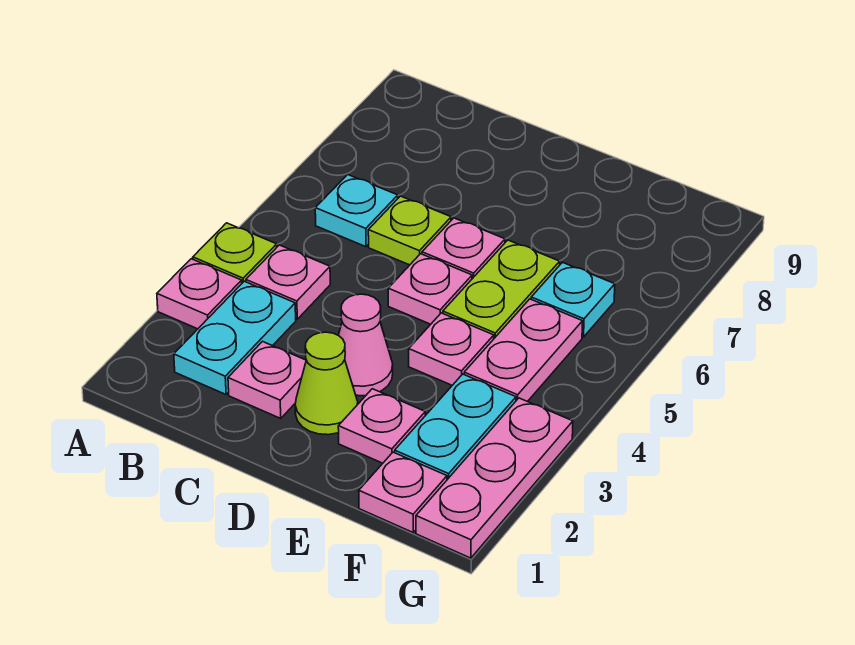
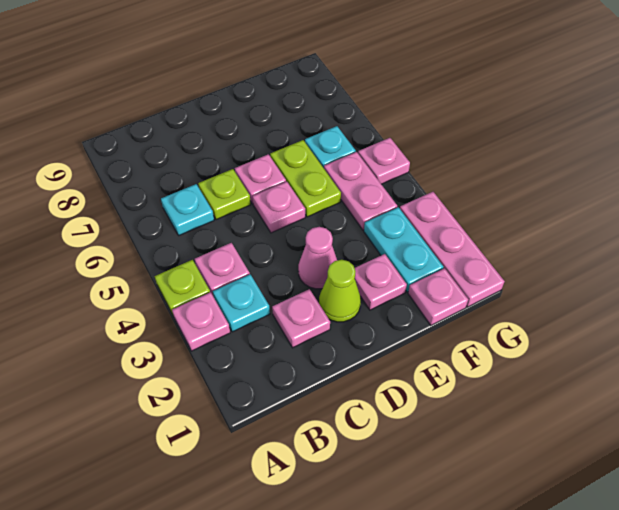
cyan 1x2 plate [174,281,296,394] -> cyan 1x1 plate [213,274,270,332]
pink 1x1 plate [409,313,494,385] -> pink 1x1 plate moved to [358,138,410,184]

